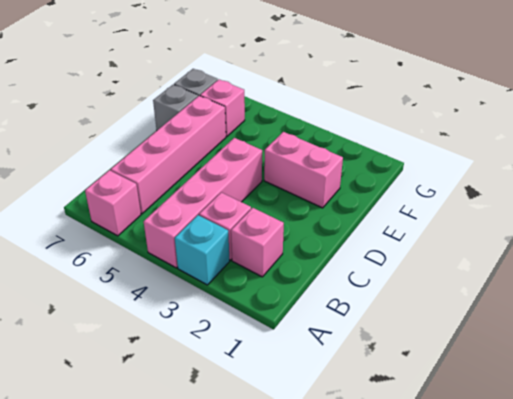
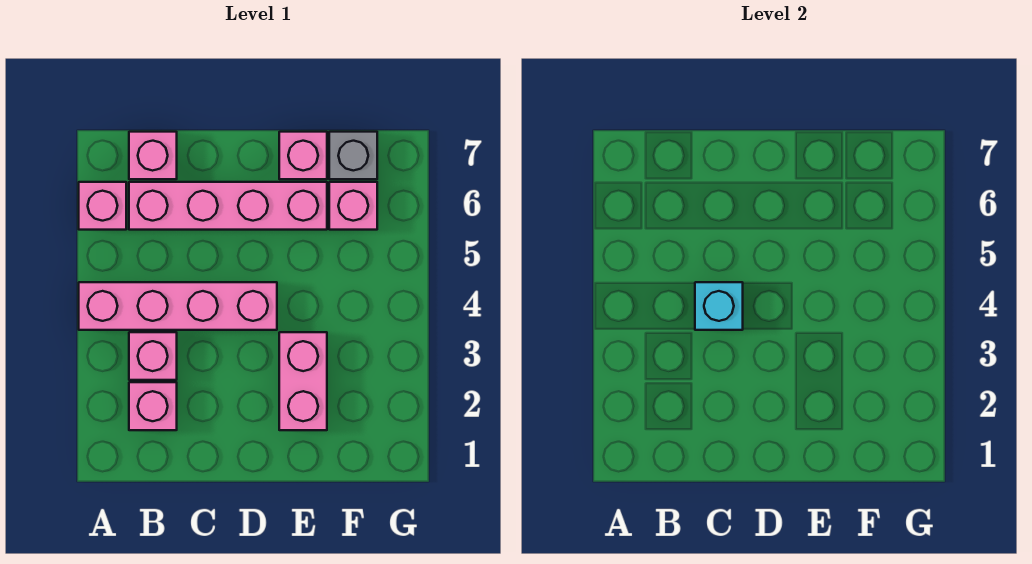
cyan 1x1 brick [175,215,230,285] -> cyan 1x1 brick moved to [695,282,743,330]
none -> pink 1x1 brick [129,132,177,179]
grey 1x1 brick [153,85,198,130] -> pink 1x1 brick [279,132,327,179]

